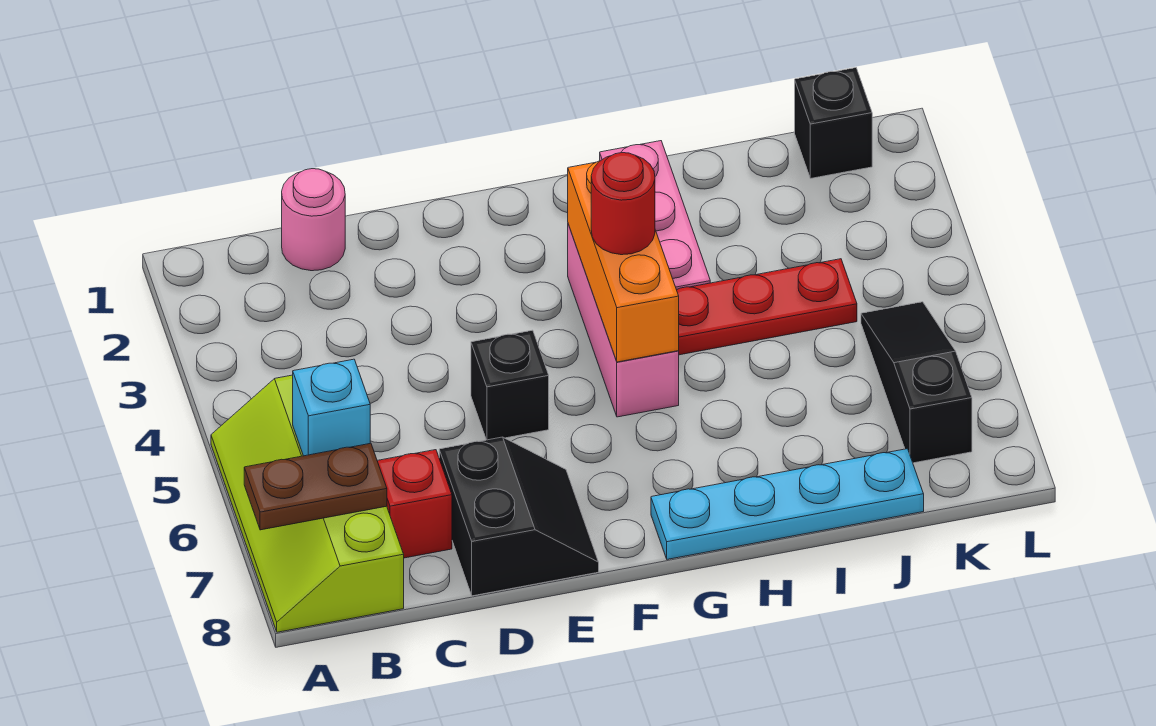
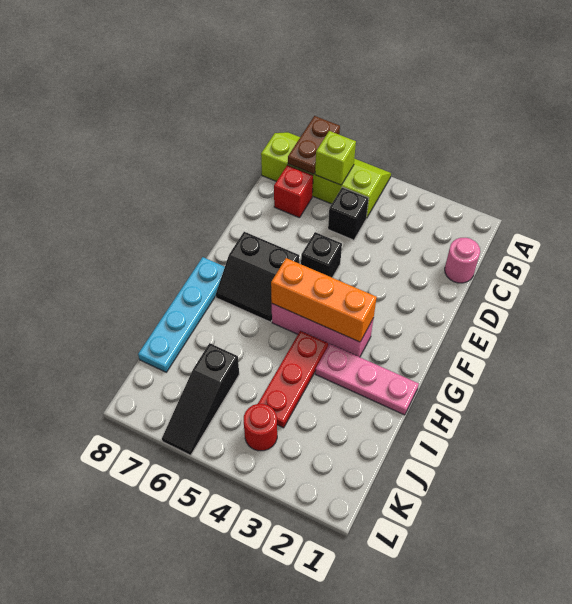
cyan 1x1 brick [293,359,370,456] -> lime 1x1 brick [315,131,356,185]
black 2x2 slope [439,437,599,596] -> black 2x2 slope moved to [216,232,299,322]
red 1x1 round brick [591,153,655,255] -> red 1x1 round brick moved to [244,404,277,451]
black 1x1 brick [795,68,872,179] -> black 1x1 brick moved to [328,187,369,240]
black 1x3 slope [861,302,972,463] -> black 1x3 slope turned to [162,343,239,455]

